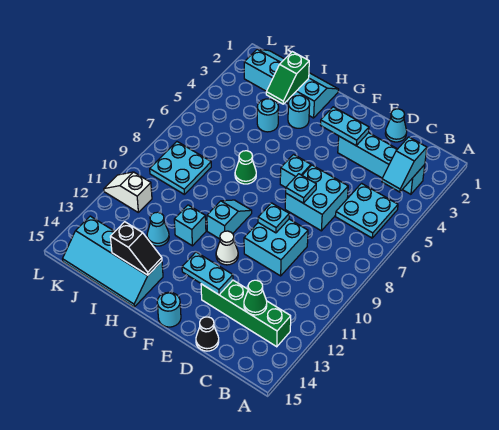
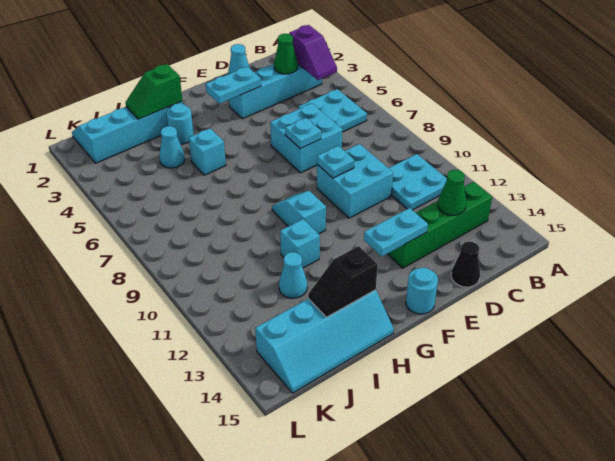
cyan 1x2 slope [382,137,427,192] -> purple 1x2 slope [289,25,337,80]
cyan 1x1 brick [280,154,311,187] -> cyan 1x1 brick moved to [189,128,226,175]
white 1x1 cone [216,231,238,265] -> none
green 1x1 cone [235,151,256,184] -> green 1x1 cone moved to [274,34,298,74]
black 1x2 slope [110,222,162,275] -> black 1x2 slope turned to [308,246,378,317]
green 1x2 slope [266,52,309,104] -> green 1x2 slope turned to [126,64,183,119]
cyan 1x1 round brick [257,99,279,132] -> cyan 1x1 cone [159,126,185,168]
cyan 2x2 plate [150,142,211,195] -> cyan 2x2 plate moved to [389,154,447,210]
white 1x2 slope [104,172,152,212] -> none

